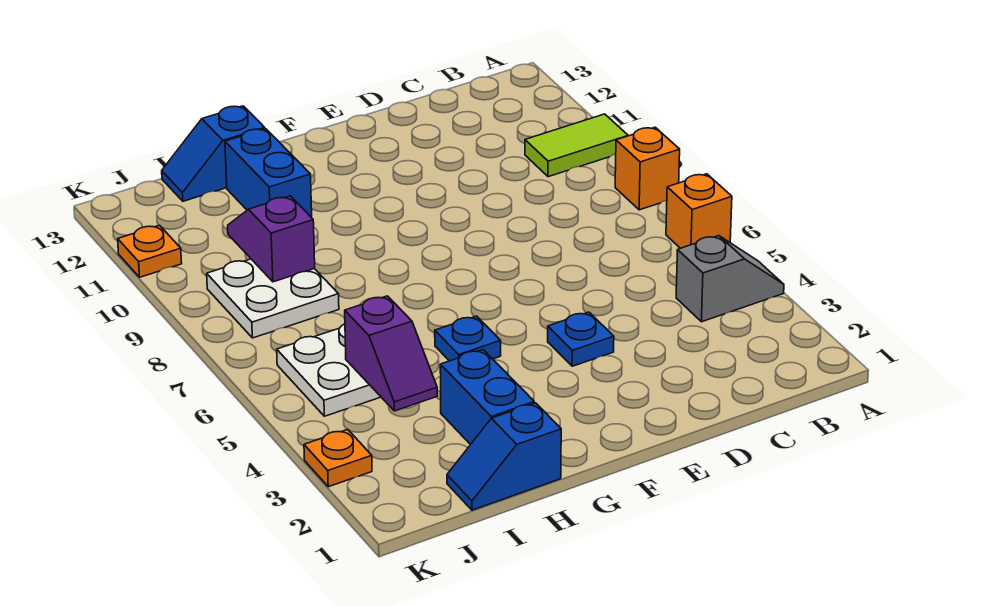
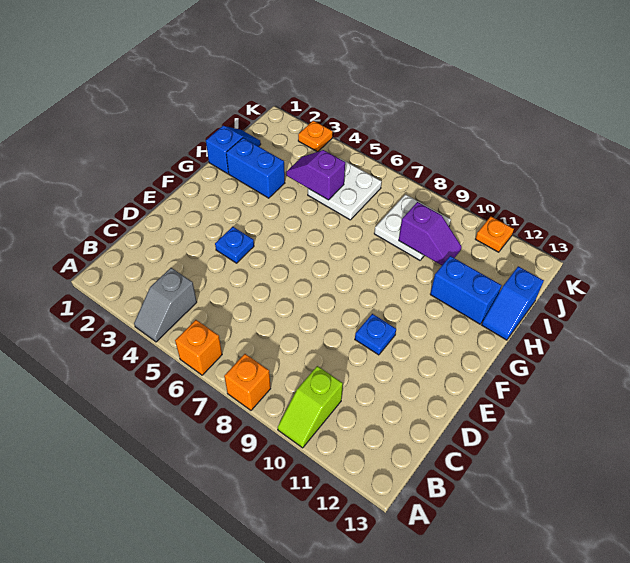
lime 1x2 tile [525,114,628,177] -> lime 1x2 slope [278,366,343,448]
blue 1x1 plate [435,316,501,361] -> blue 1x1 plate moved to [355,314,396,355]
blue 1x2 slope [162,106,265,201] -> blue 1x2 slope turned to [482,266,544,340]

